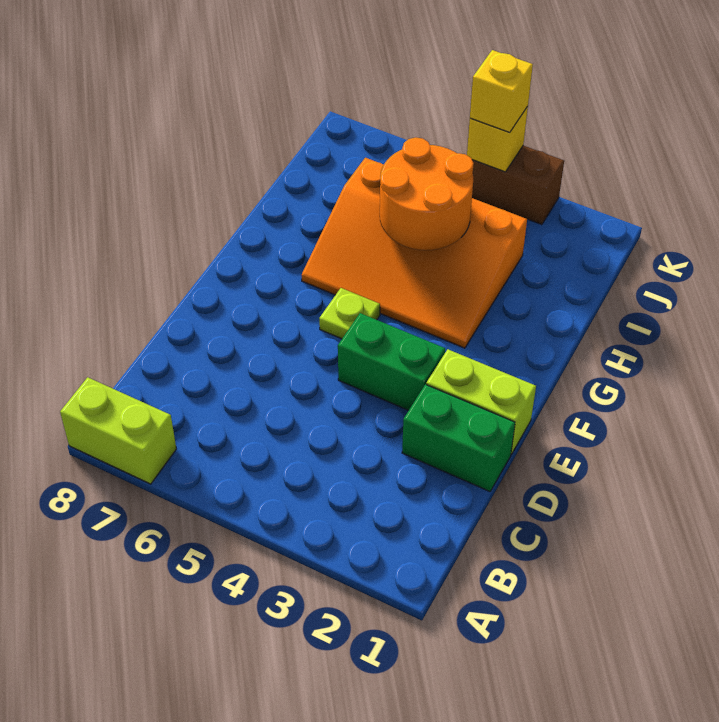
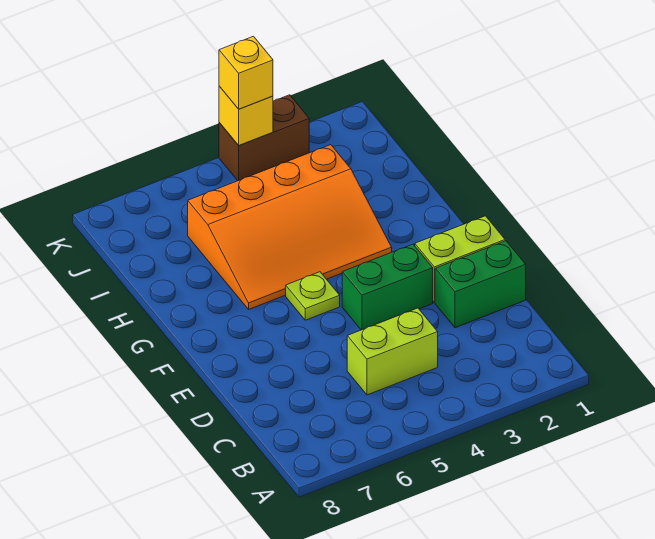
lime 1x2 brick [60,377,176,484] -> lime 1x2 brick moved to [347,308,438,395]
orange 2x2 round brick [380,137,474,250] -> none

